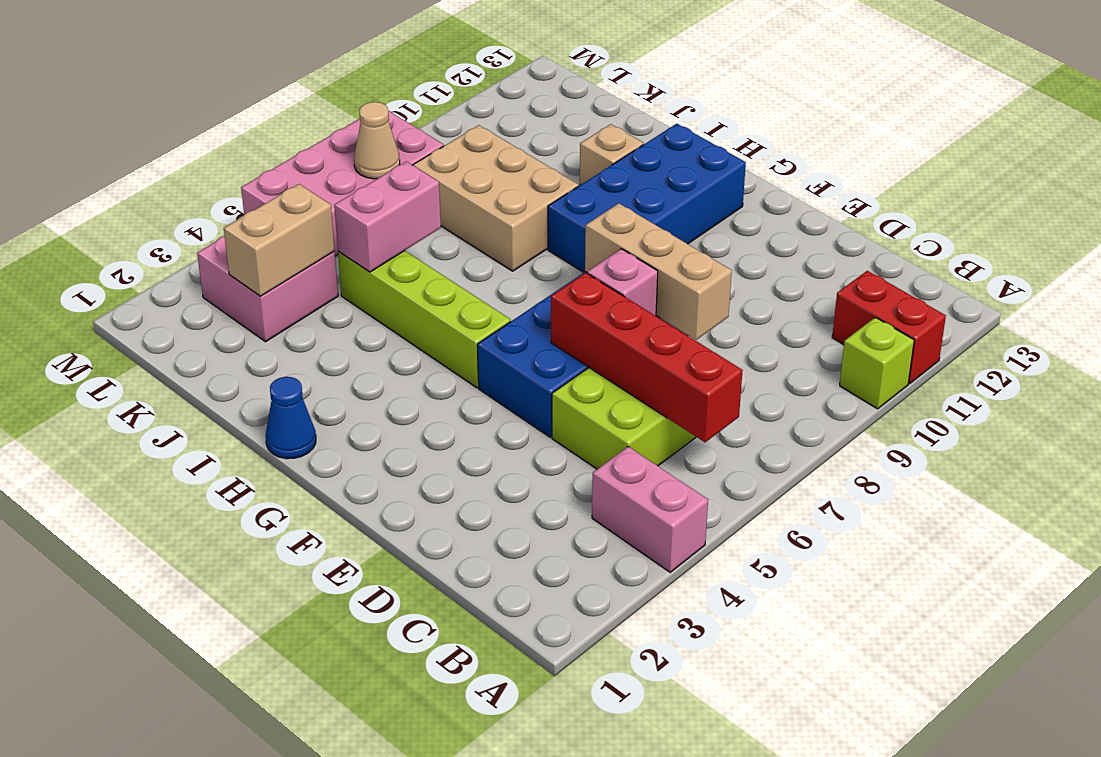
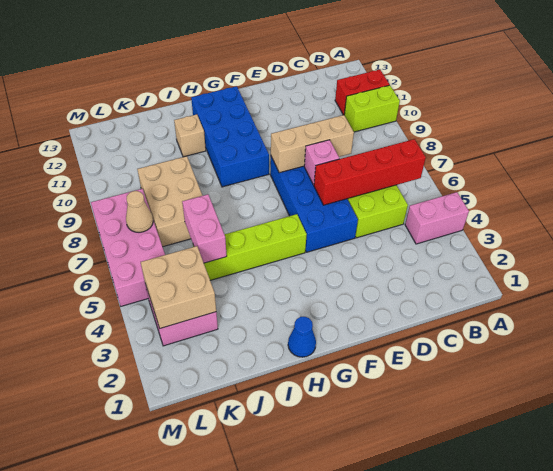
lime 1x1 brick [840,317,914,409] -> lime 1x2 brick [344,85,400,132]
tan 2x3 brick [413,125,578,271] -> tan 2x3 brick turned to [137,156,202,247]
tan 1x2 brick [224,184,335,296] -> tan 2x2 brick [141,246,216,328]

